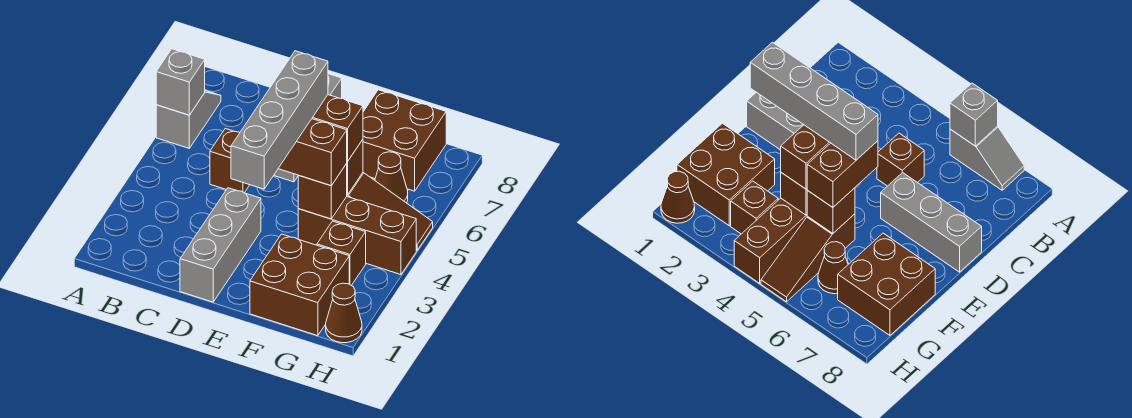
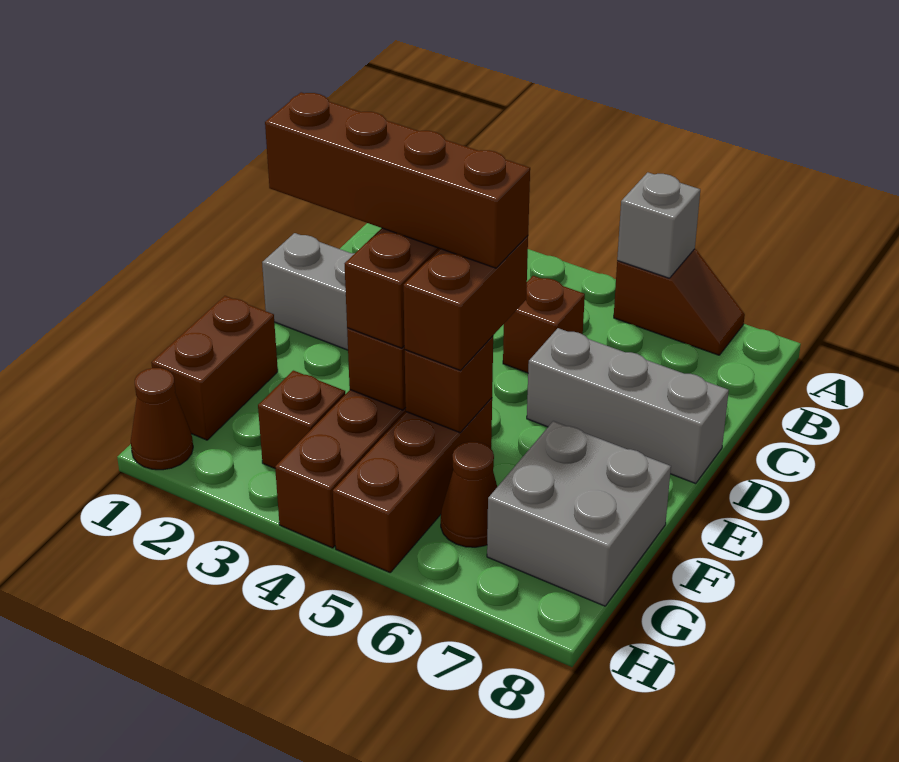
grey 1x2 slope [156,91,221,148] -> brown 1x2 slope [614,249,745,355]
grey 1x4 brick [231,51,328,189] -> brown 1x4 brick [265,92,530,268]
brown 2x2 brick [250,234,349,336] -> brown 1x2 brick [151,296,278,440]
brown 1x3 slope [347,173,433,250] -> brown 1x3 brick [333,398,492,572]
brown 2x2 brick [363,90,446,191] -> grey 2x2 brick [487,421,671,606]

